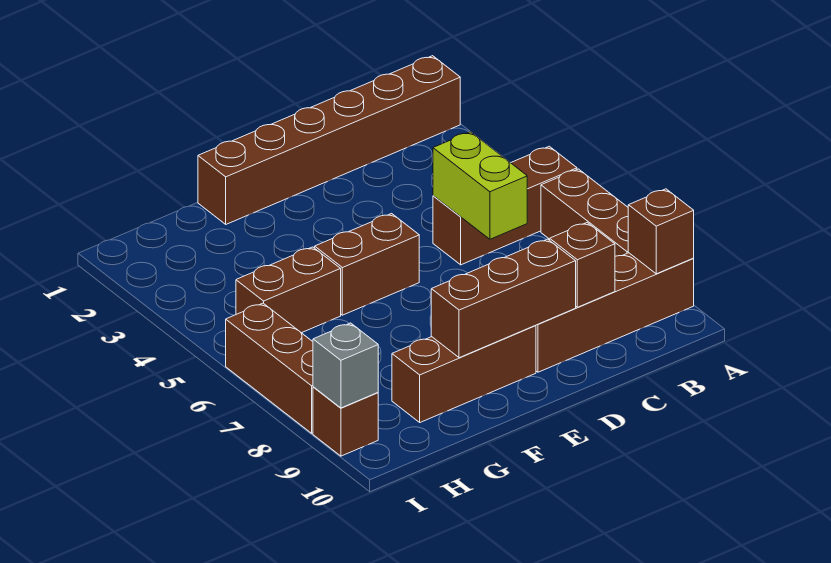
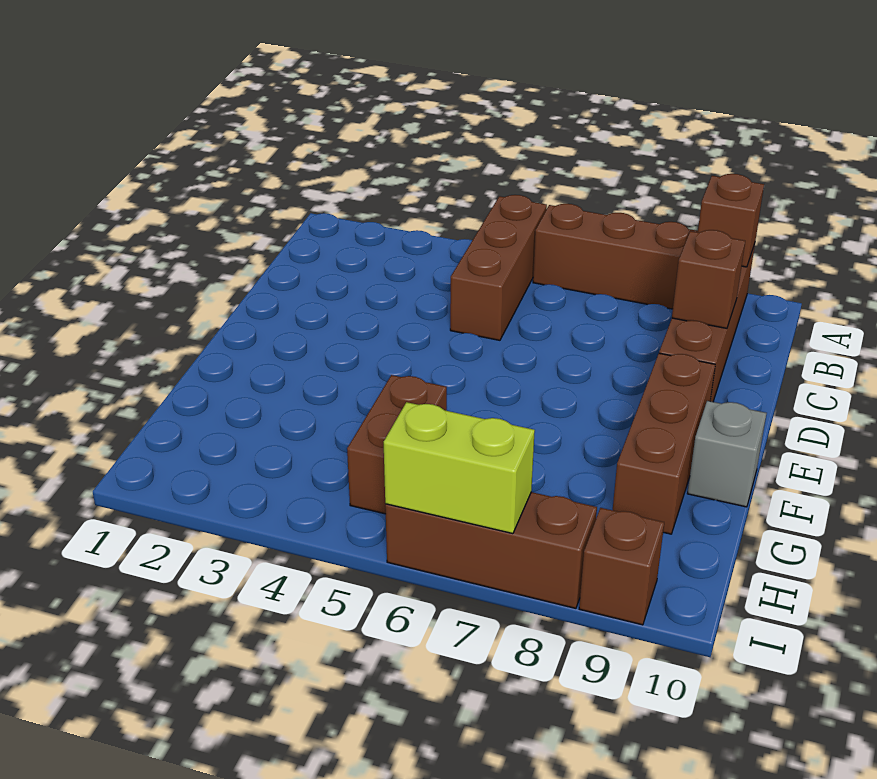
brown 1x6 brick [198,56,460,224] -> none
lime 1x2 brick [433,132,527,239] -> lime 1x2 brick moved to [384,402,535,534]
brown 1x3 brick [431,239,576,358] -> none
brown 1x2 brick [315,214,419,315] -> none
grey 1x1 brick [313,323,378,408] -> grey 1x1 brick moved to [687,401,767,507]

